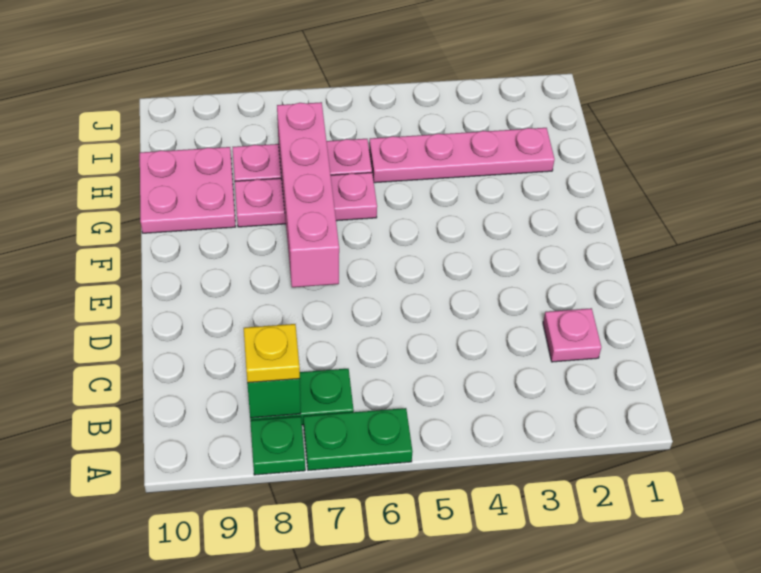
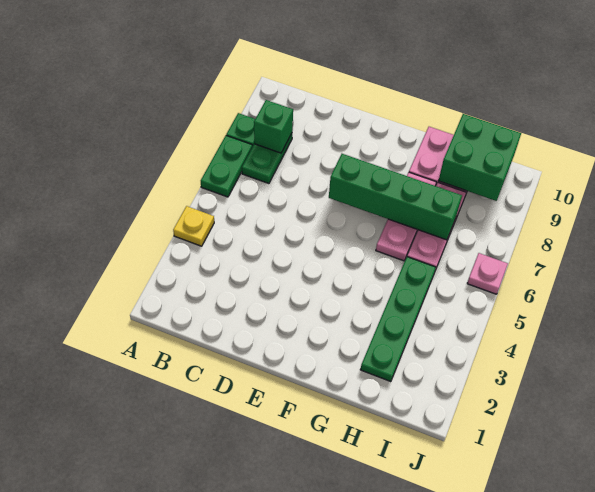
yellow 1x1 plate [244,324,300,383] -> yellow 1x1 plate moved to [173,206,214,246]
pink 1x1 plate [543,308,601,362] -> pink 1x1 plate moved to [467,253,508,294]
pink 1x4 brick [277,102,339,287] -> green 1x4 brick [329,154,462,240]
pink 1x4 plate [369,128,555,183] -> green 1x4 plate [360,257,436,382]
none -> green 2x2 brick [439,114,521,201]

